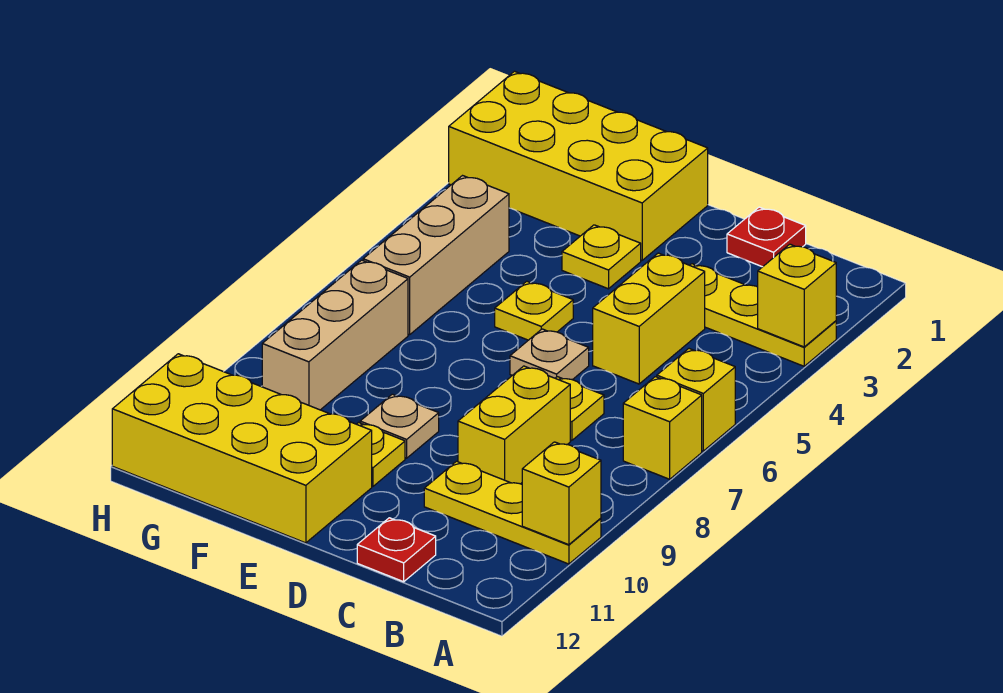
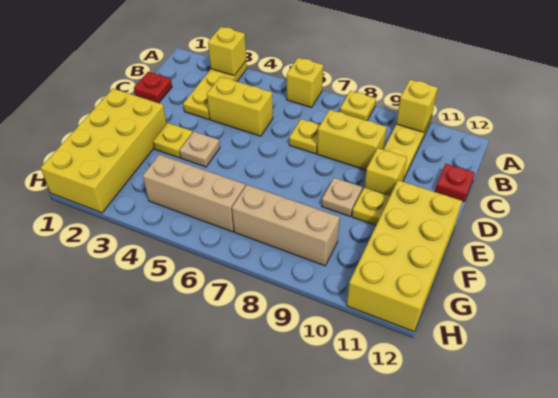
yellow 1x1 brick [623,377,702,479] -> yellow 1x1 brick moved to [364,148,407,196]
tan 1x1 plate [510,329,589,380] -> tan 1x1 plate moved to [179,132,220,167]
yellow 1x1 plate [495,281,573,340] -> yellow 1x1 plate moved to [340,91,376,121]

